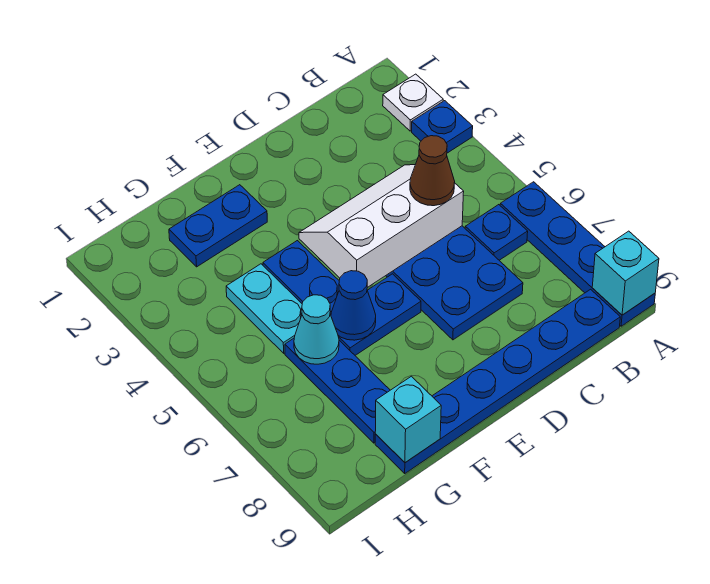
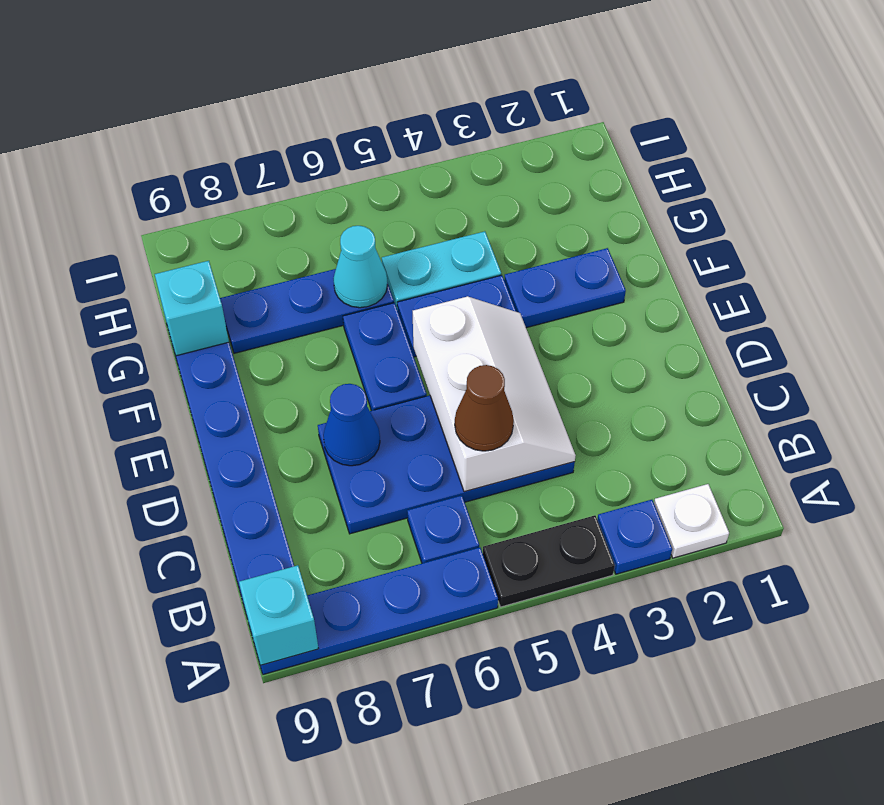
none -> black 1x2 plate [483,515,615,607]
blue 1x2 plate [169,185,267,267] -> blue 1x2 plate turned to [504,248,626,328]
blue 1x1 cone [331,271,376,340] -> blue 1x1 cone moved to [323,384,380,466]

